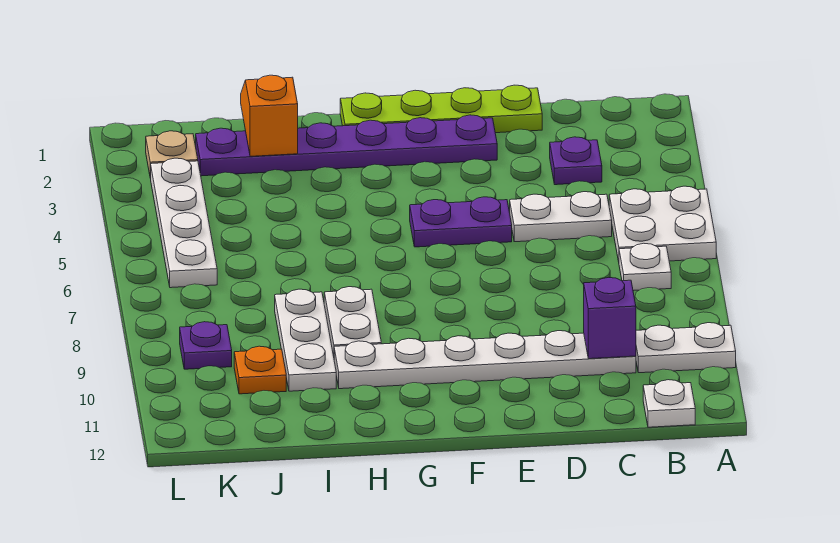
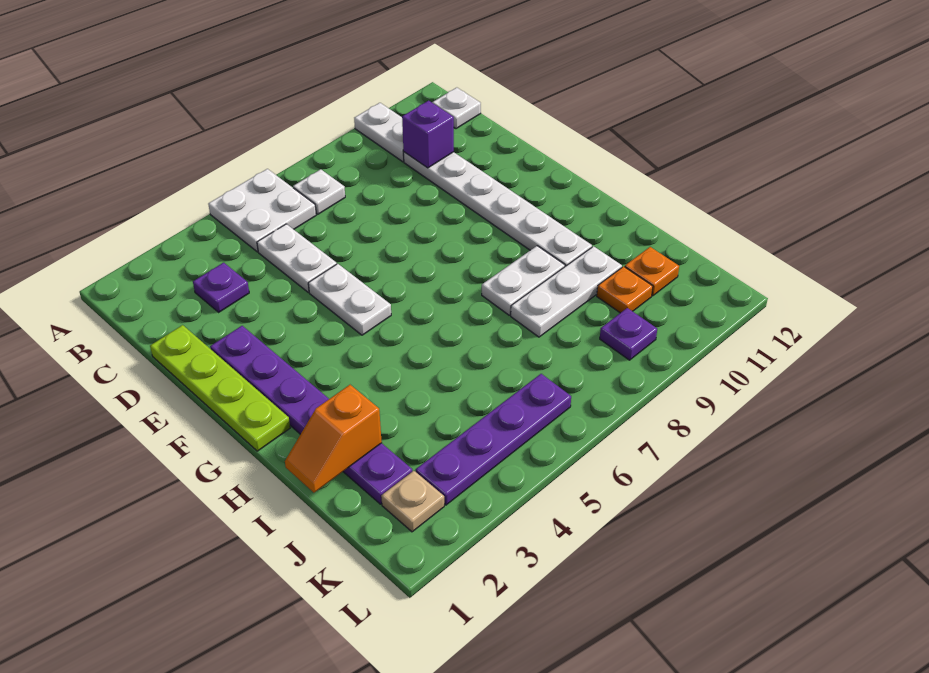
purple 1x2 plate [410,197,512,247] -> white 1x2 plate [308,264,391,335]
none -> orange 1x1 plate [625,247,679,296]
white 1x4 plate [151,158,217,288] -> purple 1x4 plate [416,374,571,505]

